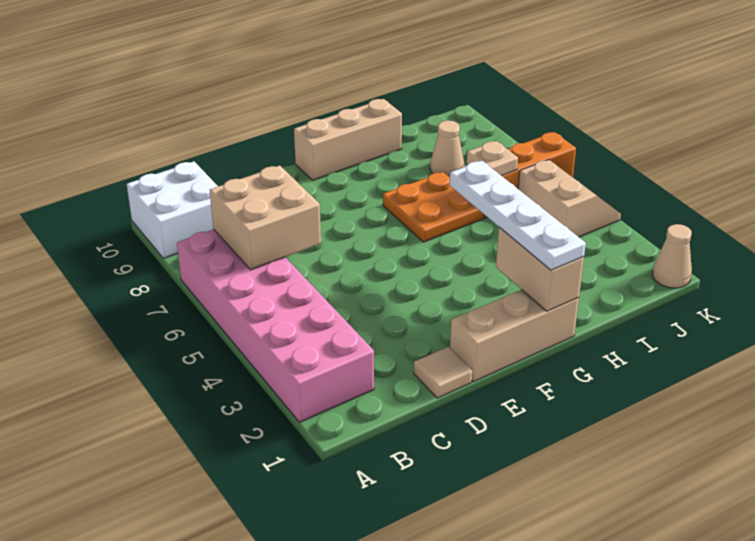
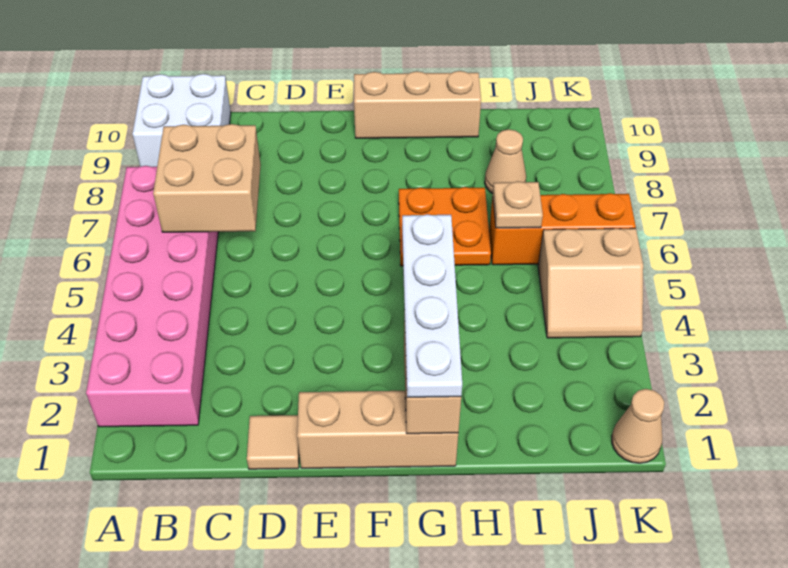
tan 2x2 slope [518,160,621,237] -> tan 2x2 slope turned to [538,228,643,338]

